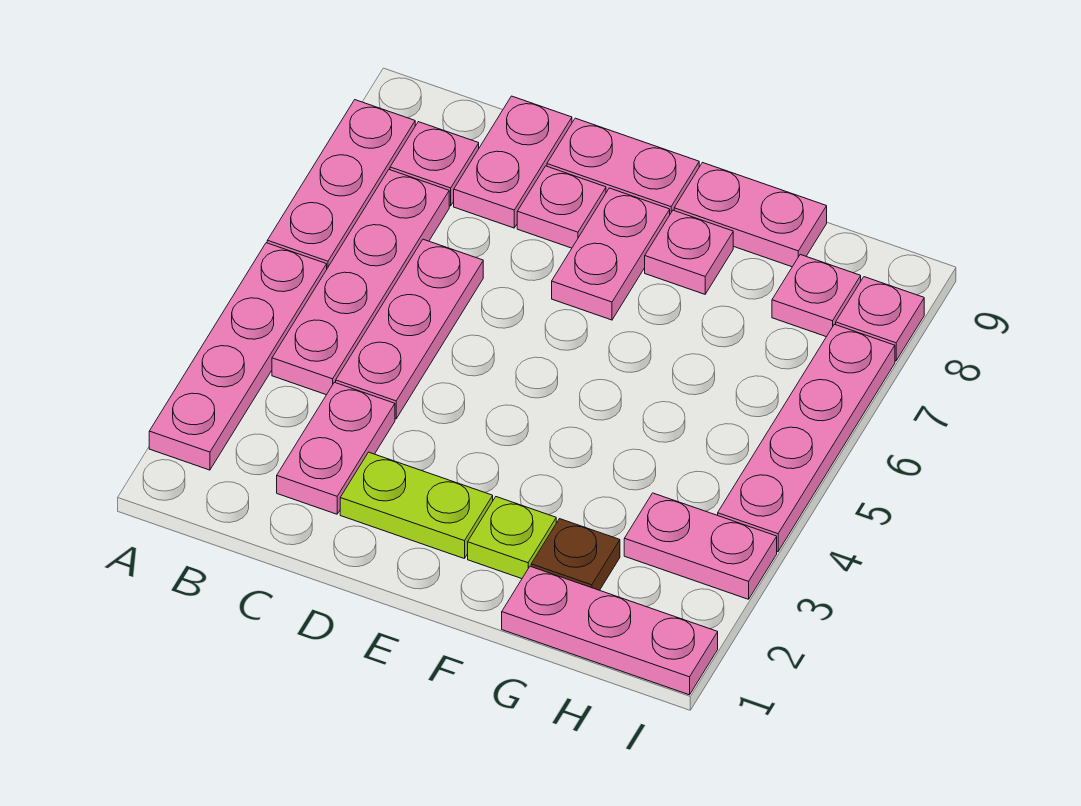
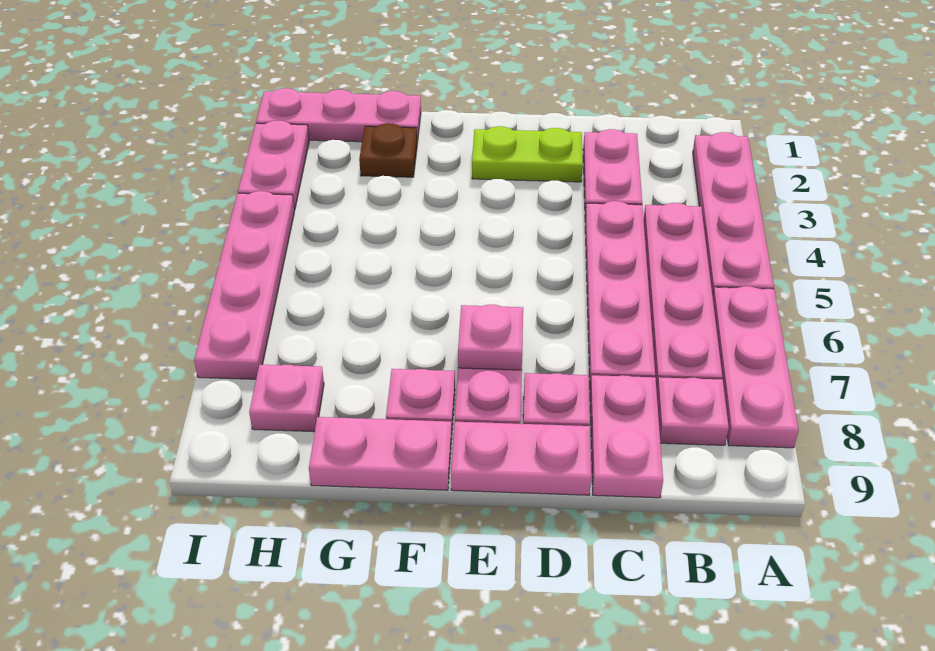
pink 1x3 plate [336,239,483,419] -> pink 1x4 plate [585,201,655,386]
lime 1x1 plate [468,497,556,579] -> none
pink 1x2 plate [624,493,777,599] -> pink 1x2 plate turned to [238,121,309,210]
pink 1x1 plate [836,277,924,361] -> pink 1x1 plate moved to [458,305,523,370]

